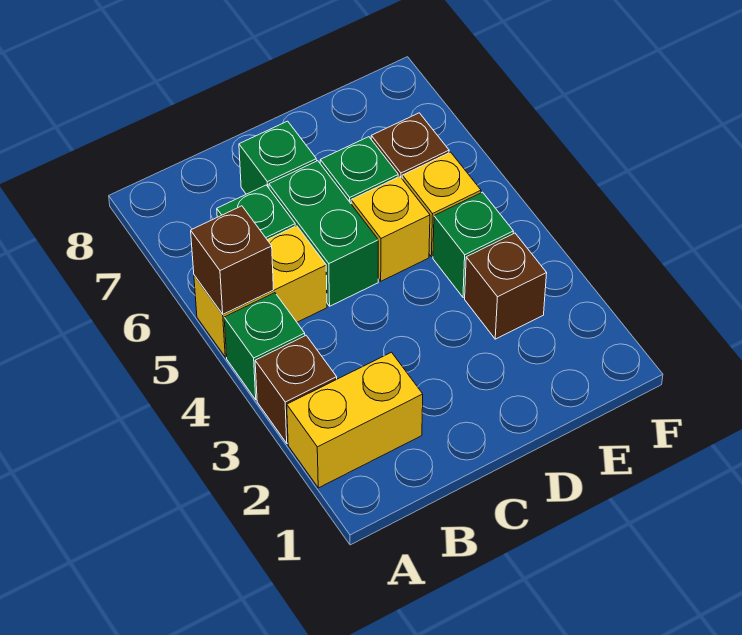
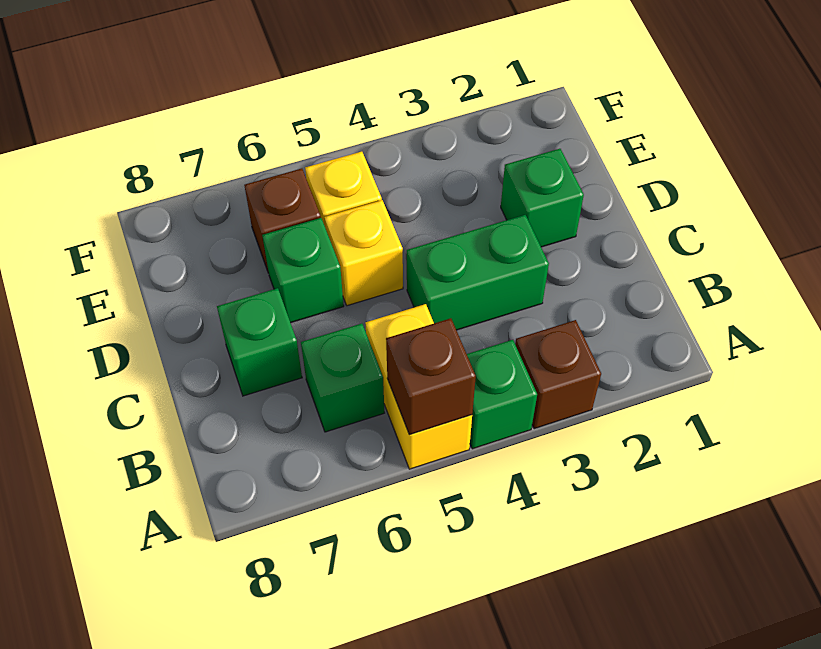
yellow 1x2 brick [287,352,423,488] -> none
green 1x2 brick [269,161,378,306] -> green 1x2 brick moved to [407,215,549,330]
brown 1x1 brick [465,233,547,339] -> none
green 1x1 brick [433,192,514,298] -> green 1x1 brick moved to [501,149,584,247]

